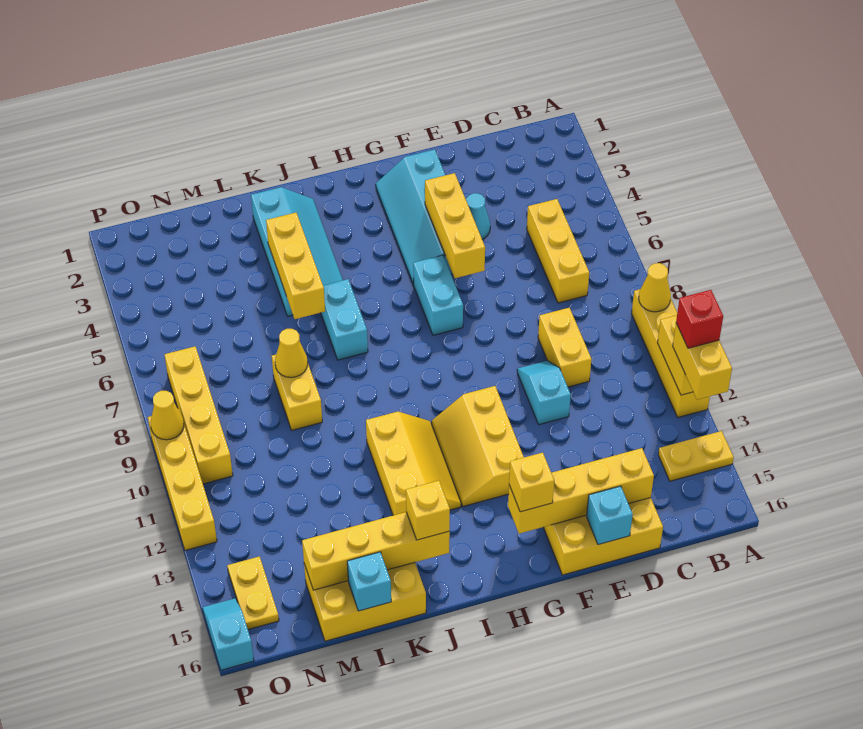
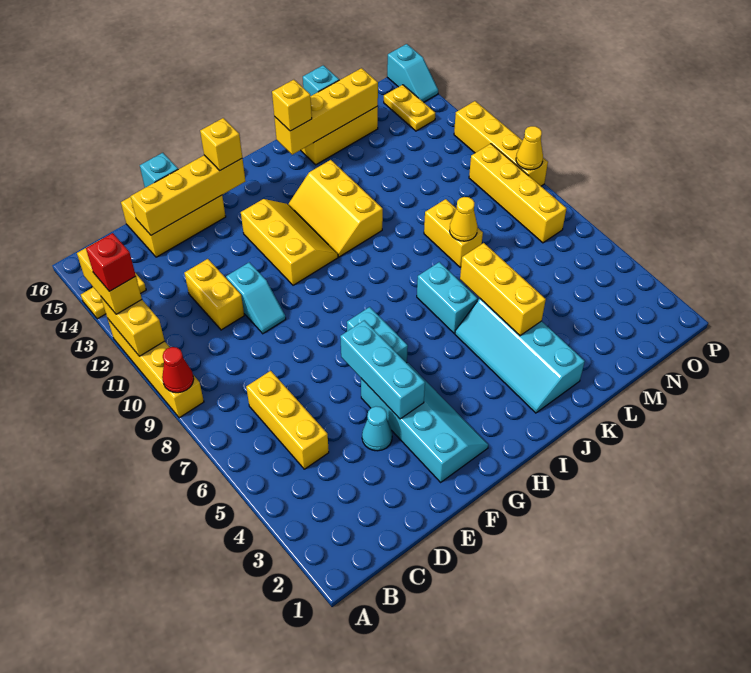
yellow 1x1 cone [639,263,671,312] -> red 1x1 cone [162,347,194,393]
yellow 1x2 brick [538,308,592,387] -> yellow 1x2 brick moved to [184,259,244,330]
yellow 1x3 brick [425,173,485,278] -> cyan 1x3 brick [340,320,425,419]

